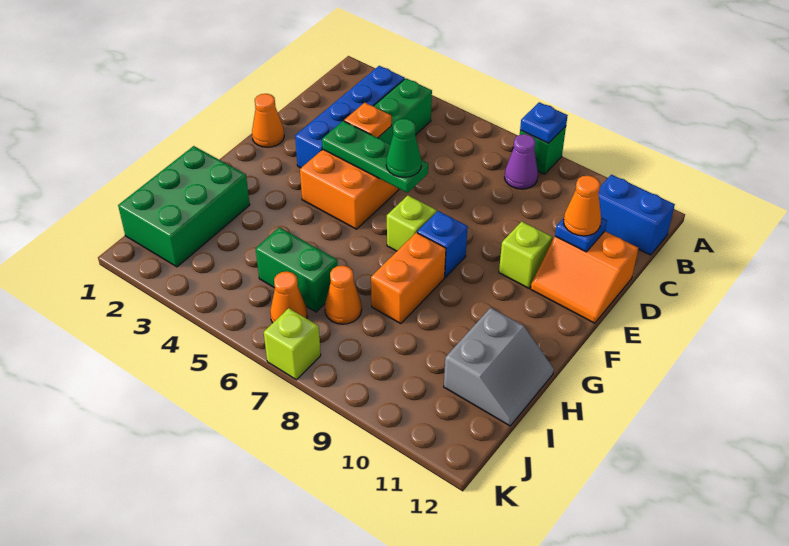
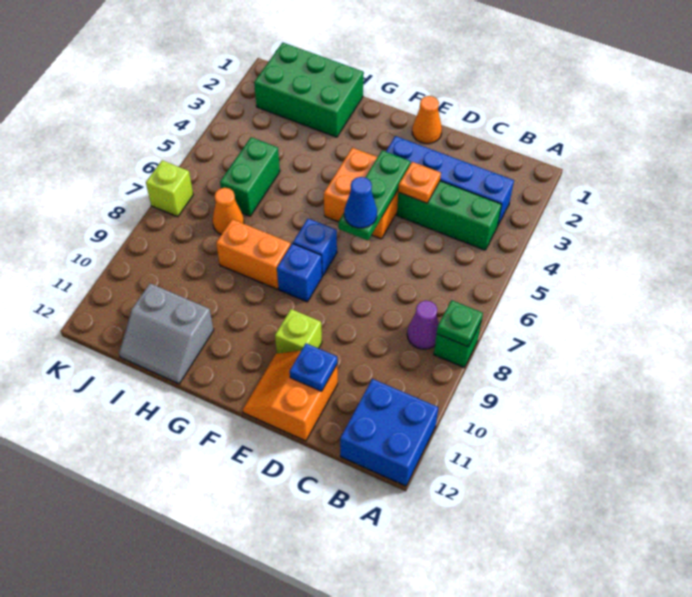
blue 1x1 plate [520,102,568,143] -> green 1x1 plate [437,300,483,347]
blue 1x2 brick [598,175,675,255] -> blue 2x2 brick [340,379,438,486]
orange 1x1 cone [564,175,601,236] -> none
green 1x1 cone [386,119,422,177] -> blue 1x1 cone [344,177,377,228]
lime 1x1 brick [387,195,437,251] -> blue 1x1 brick [293,219,337,276]
orange 1x1 cone [270,271,307,323] -> none

